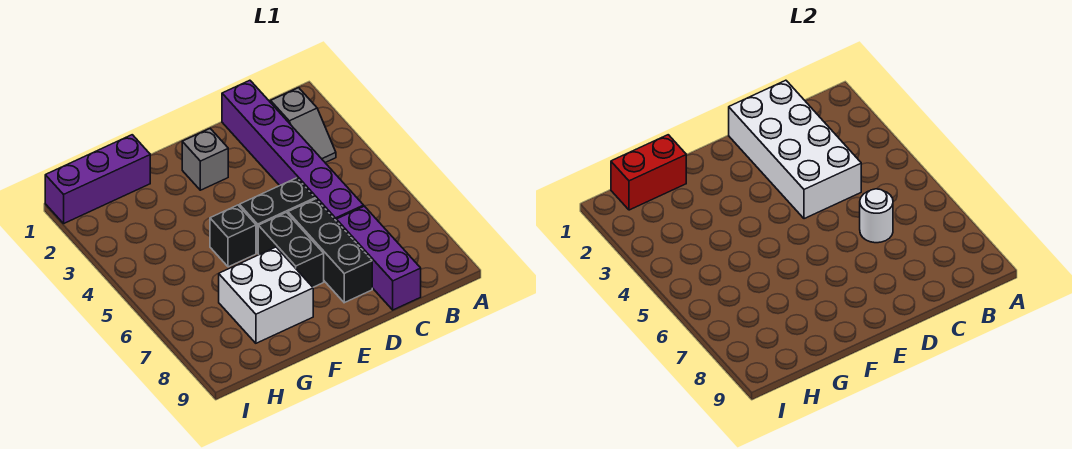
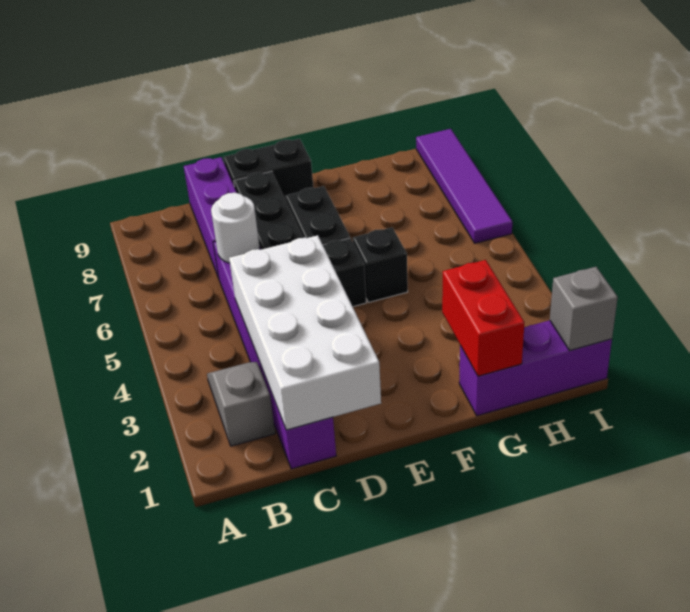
none -> black 1x2 brick [224,139,313,200]
grey 1x1 brick [182,129,228,190] -> grey 1x1 brick moved to [550,267,618,351]
white 2x2 brick [219,247,313,343] -> none
red 1x2 brick [611,135,686,210] -> red 1x2 brick turned to [442,260,525,376]
none -> purple 1x4 tile [416,129,512,243]

